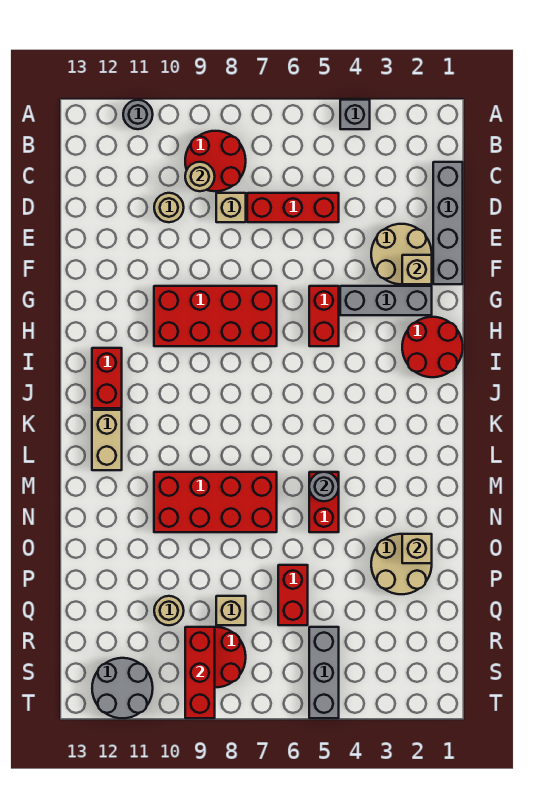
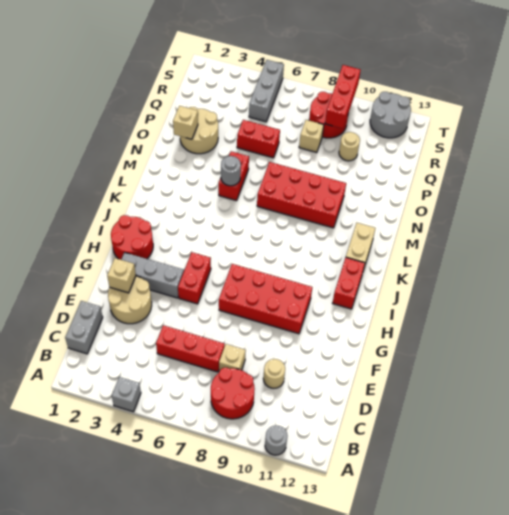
grey 1x4 brick [433,162,463,284] -> grey 1x2 brick [65,301,103,354]
tan 1x1 round brick [185,162,215,191] -> none
red 1x2 brick [278,565,308,625] -> red 1x2 brick turned to [237,120,280,158]

